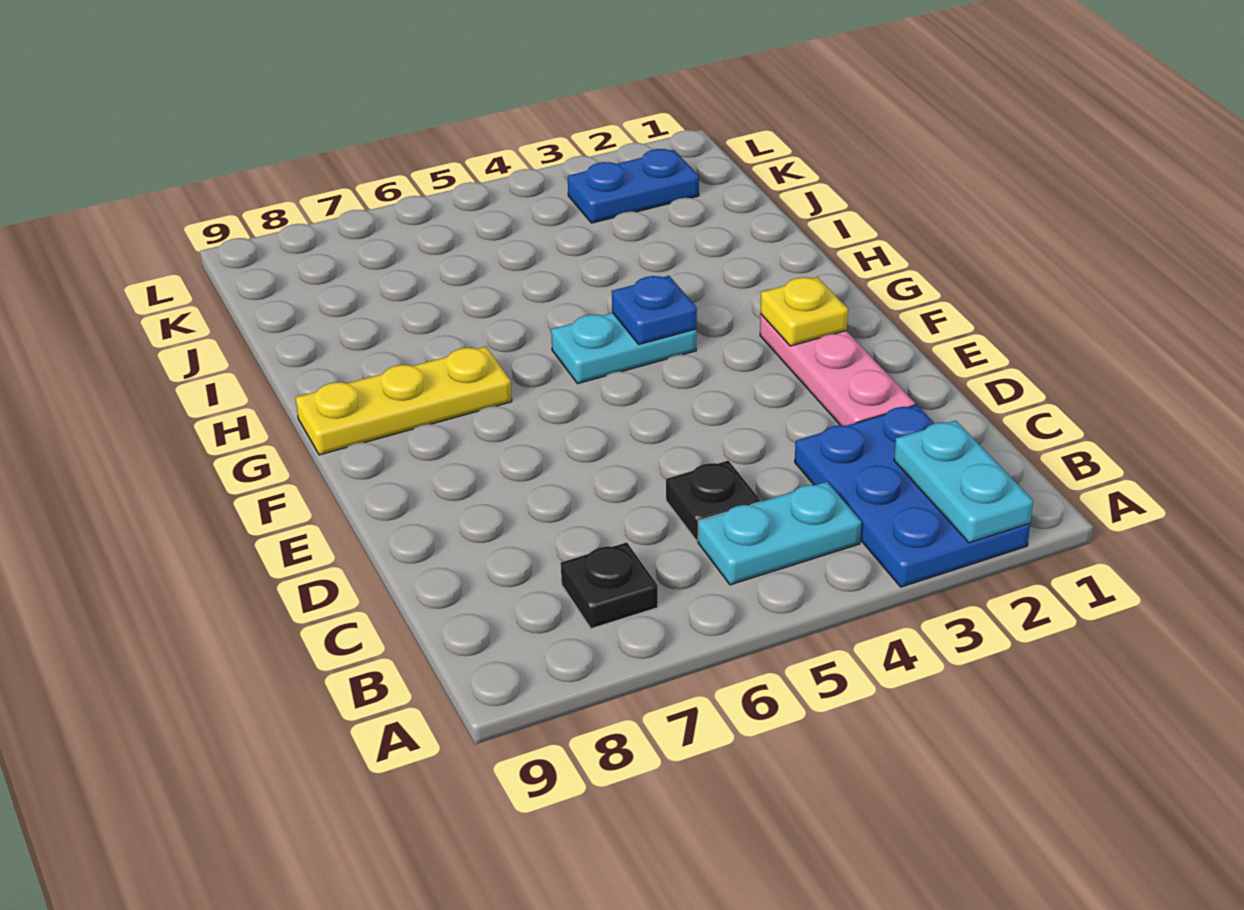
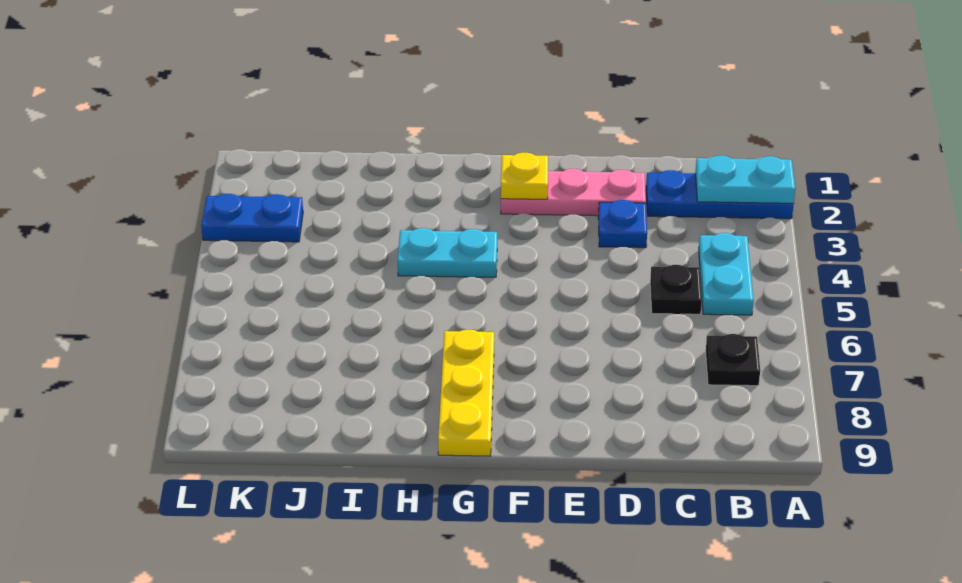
blue 2x3 plate [795,405,1030,587] -> blue 1x3 plate [646,170,794,219]
cyan 1x2 plate [551,313,697,384] -> cyan 1x2 plate turned to [398,228,497,277]
blue 1x1 plate [612,276,697,345] -> blue 1x1 plate moved to [598,200,647,248]
blue 1x2 plate [568,149,699,223] -> blue 1x2 plate turned to [201,194,303,242]

